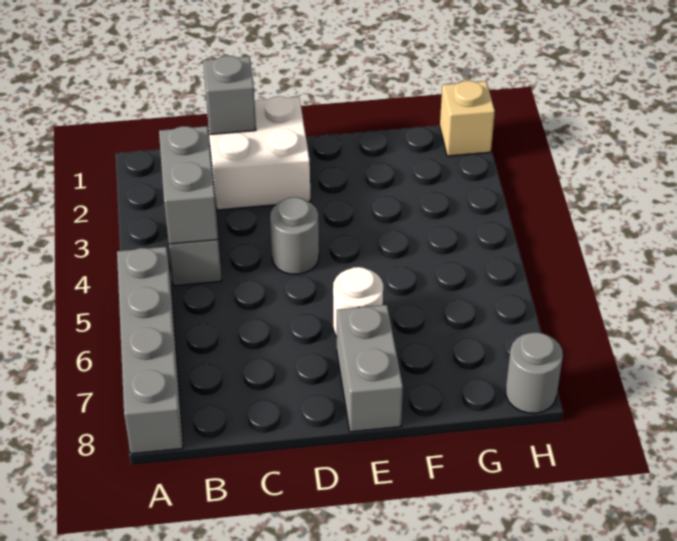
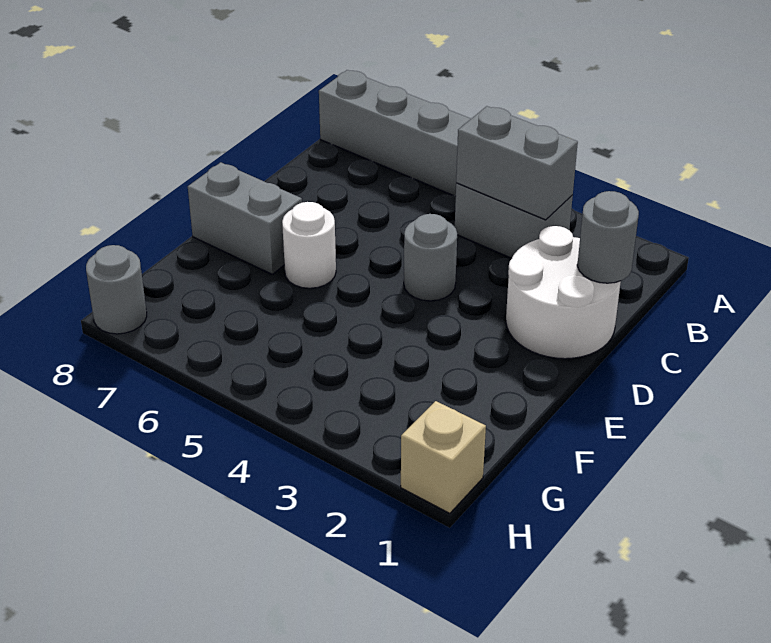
white 2x2 brick [207,96,310,210] -> white 2x2 round brick [506,226,621,359]
grey 1x1 brick [203,56,256,135] -> grey 1x1 round brick [577,191,639,283]

